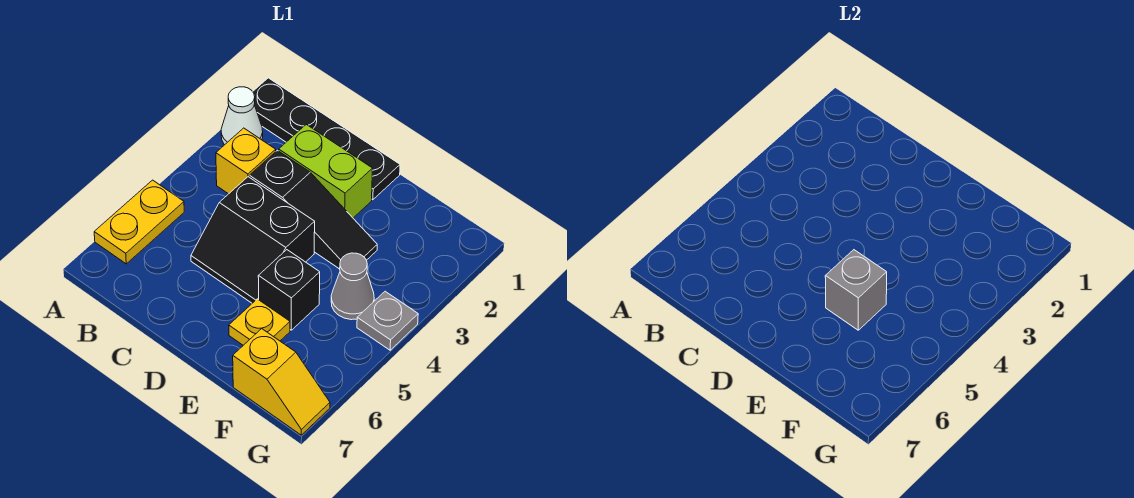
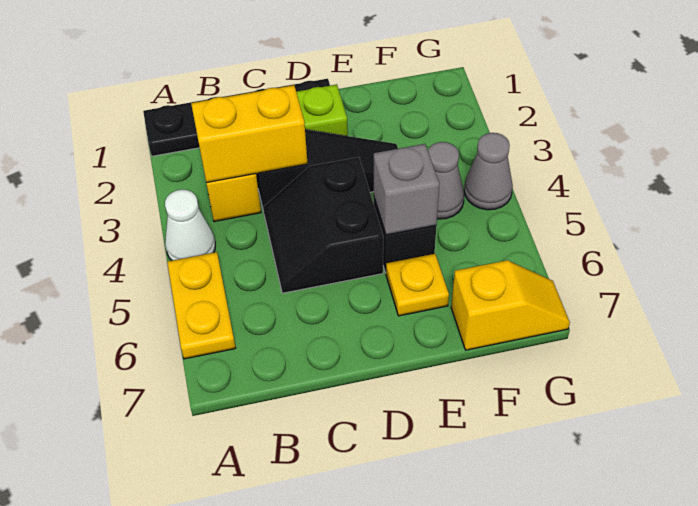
white 1x1 cone [221,87,263,145] -> white 1x1 cone moved to [165,190,215,260]
none -> yellow 1x2 brick [191,85,308,183]
black 2x2 slope [191,177,315,303] -> black 2x2 slope turned to [263,157,383,293]
grey 1x1 plate [357,291,418,350] -> grey 1x1 cone [464,133,513,210]

